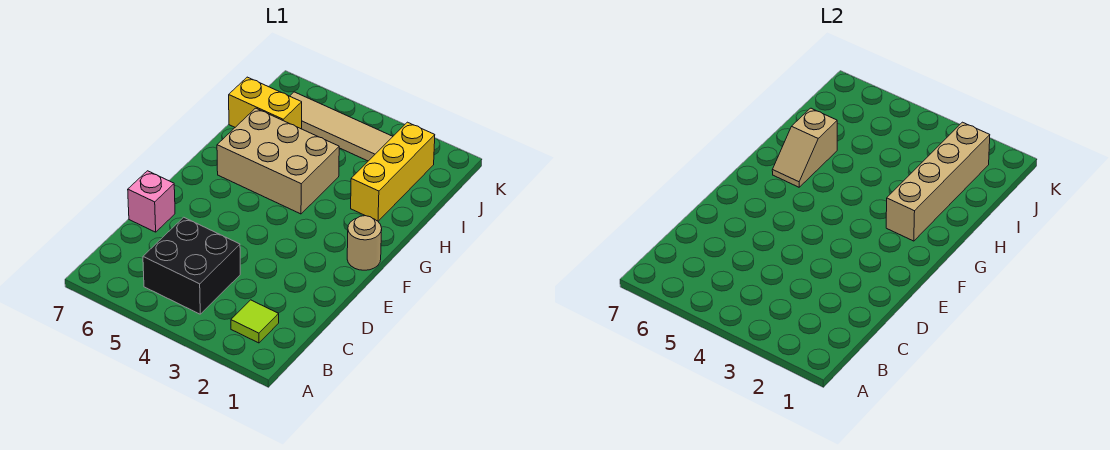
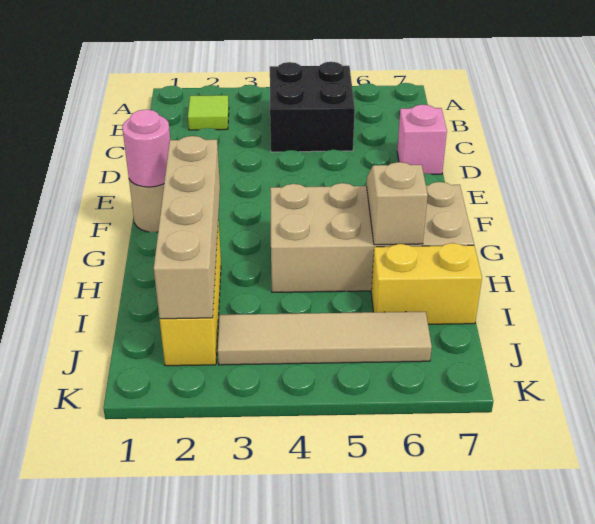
none -> pink 1x1 round brick [122,110,170,187]
tan 2x3 brick [217,108,339,214] -> tan 2x4 brick [270,182,474,292]

